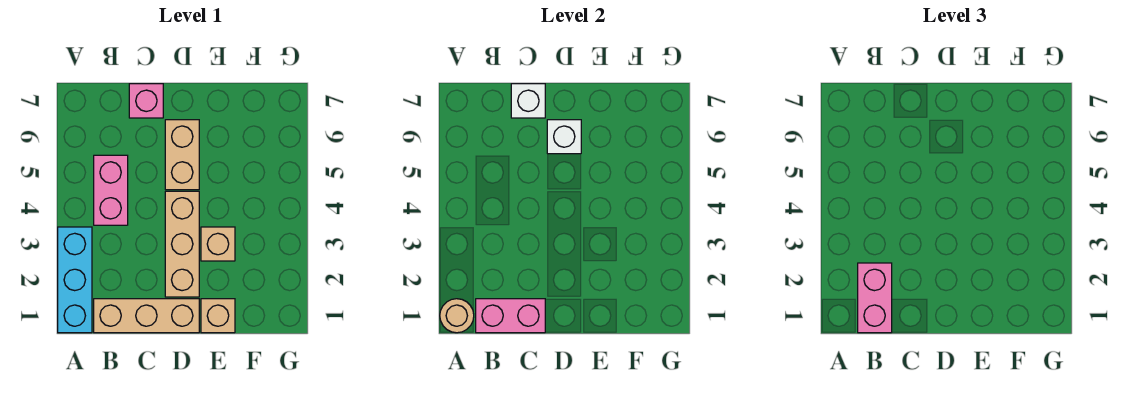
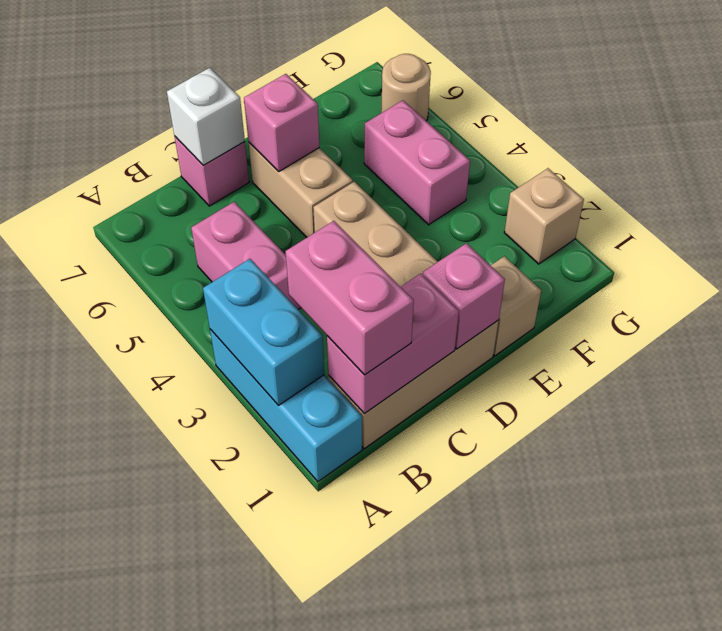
tan 1x1 round brick [440,299,474,333] -> tan 1x1 round brick moved to [381,54,431,121]
none -> cyan 1x2 brick [203,259,324,405]
none -> pink 1x1 brick [423,243,505,349]
white 1x1 brick [547,120,581,154] -> pink 1x1 brick [244,74,319,172]
tan 1x1 brick [201,227,235,261] -> tan 1x1 brick moved to [504,168,584,264]
none -> pink 1x2 brick [364,100,470,225]

